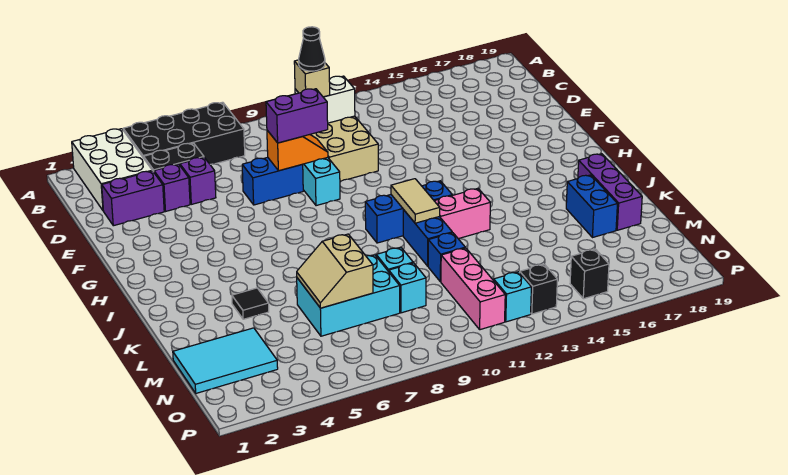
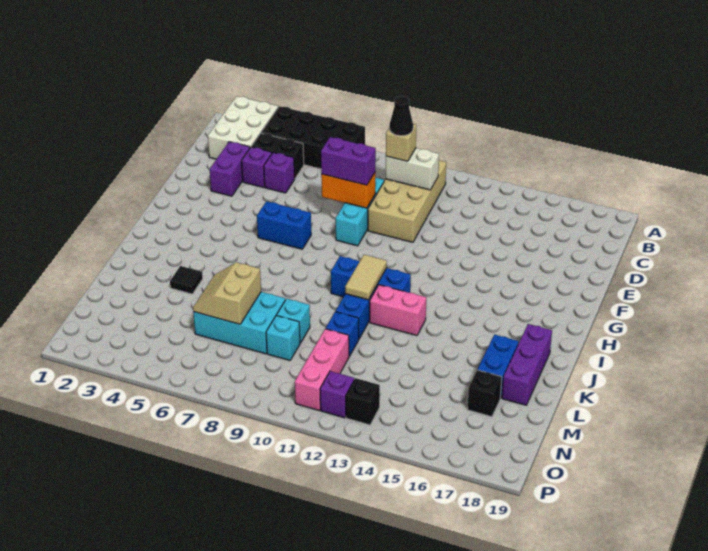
purple 1x2 brick [102,171,164,226] -> purple 1x2 brick turned to [210,142,250,196]
blue 1x2 brick [242,157,303,205] -> blue 1x2 brick moved to [257,201,311,249]
orange 1x2 slope [267,130,328,171] -> orange 1x2 brick [321,173,375,208]
cyan 2x3 tile [173,328,278,393] -> none
cyan 1x1 brick [493,272,531,322] -> purple 1x1 brick [320,371,354,418]
black 1x1 brick [570,249,609,299] -> black 1x1 brick moved to [467,370,502,417]

